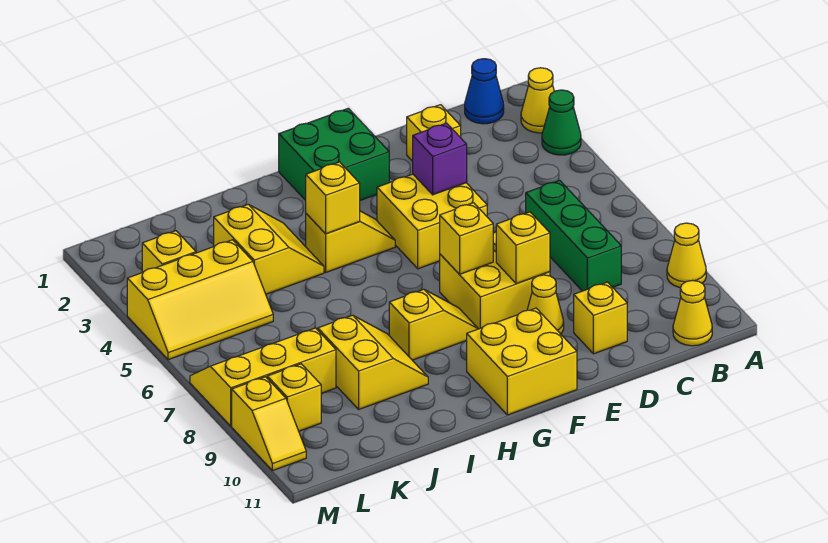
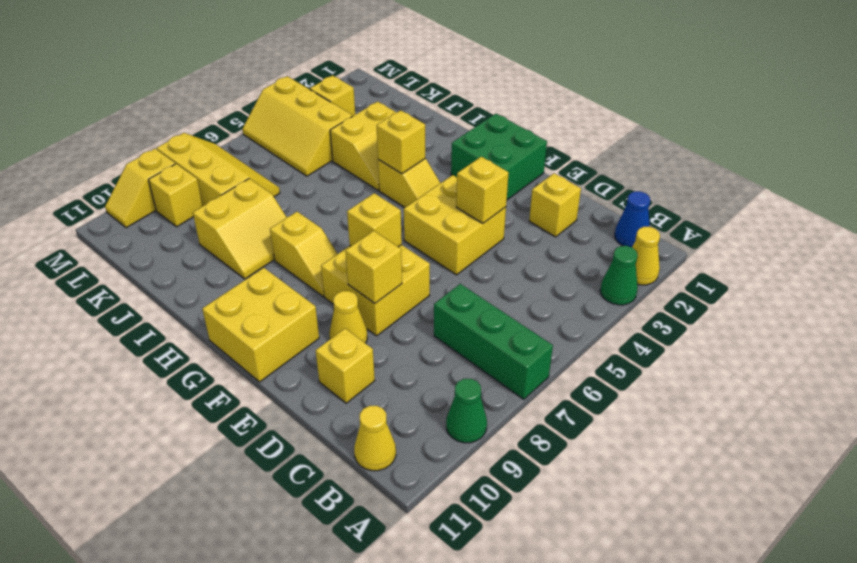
yellow 1x1 cone [667,223,706,288] -> green 1x1 cone [446,379,487,443]
green 1x3 brick [526,180,621,291] -> green 1x3 brick turned to [434,284,553,399]
purple 1x1 brick [413,123,467,195] -> yellow 1x1 brick [456,157,509,223]

